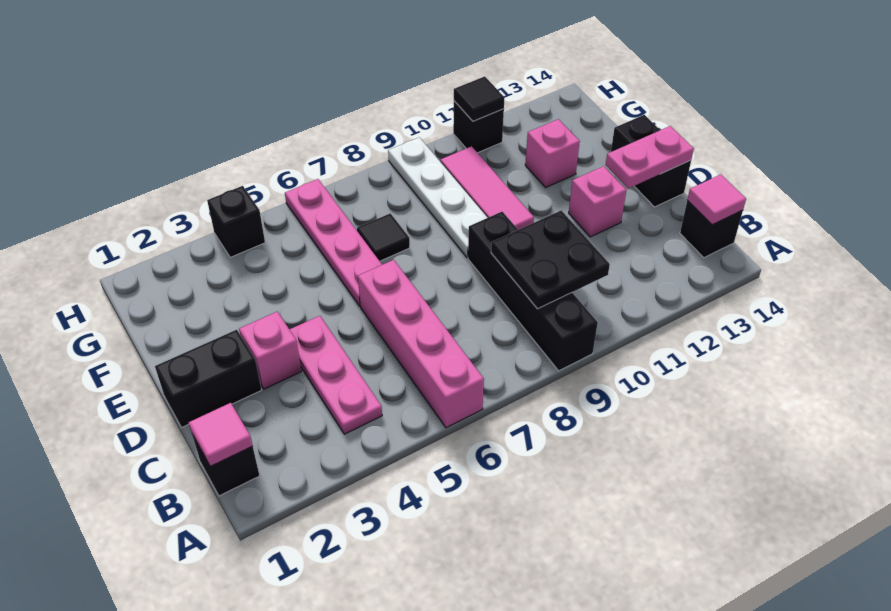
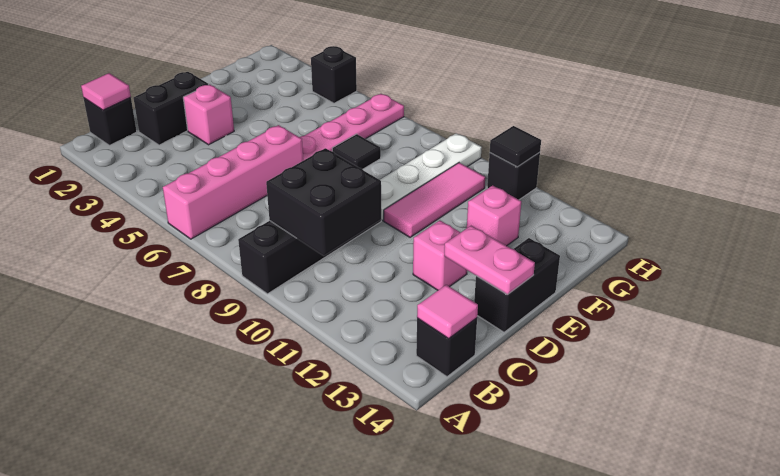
pink 1x3 plate [289,316,382,434] -> none
black 2x2 plate [491,210,610,309] -> black 2x2 brick [266,148,381,256]
black 1x2 brick [155,330,262,428] -> black 1x2 brick turned to [134,72,209,145]

